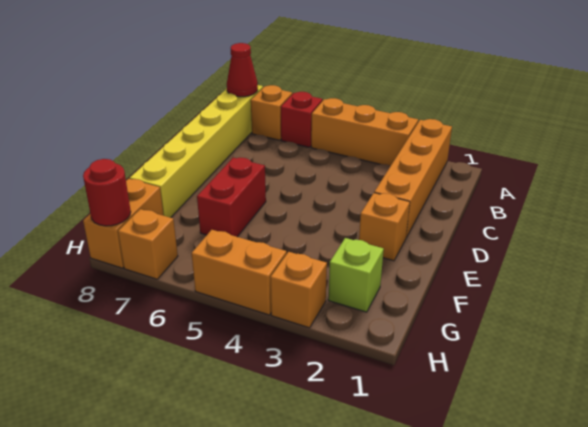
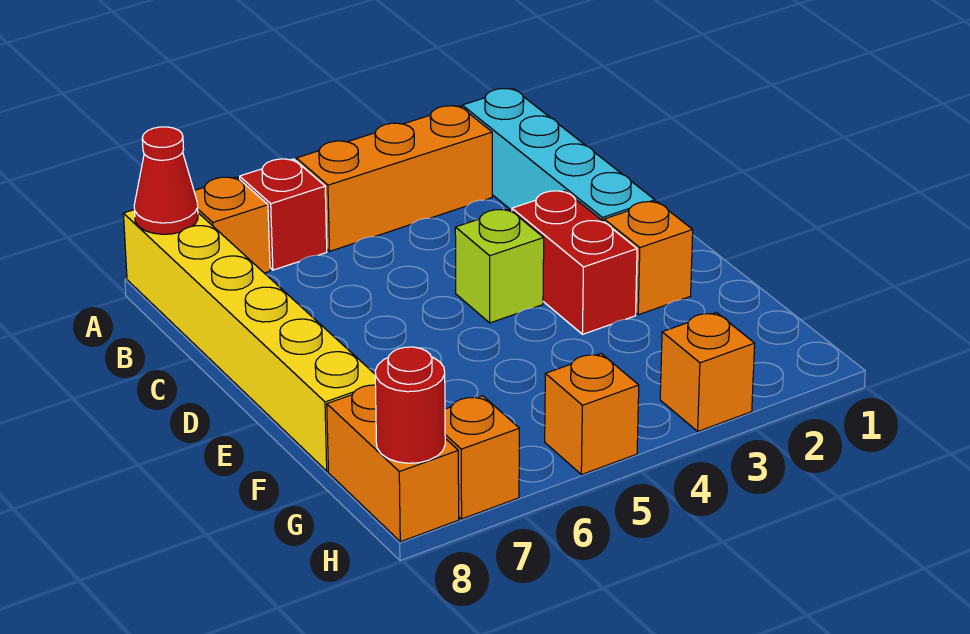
orange 1x4 brick [374,119,452,238] -> cyan 1x4 brick [462,89,655,222]
red 1x2 brick [197,158,266,237] -> red 1x2 brick moved to [512,191,637,334]
lime 1x1 brick [328,238,384,312] -> lime 1x1 brick moved to [455,209,544,323]
orange 1x2 brick [191,230,287,315] -> orange 1x1 brick [545,354,639,475]

